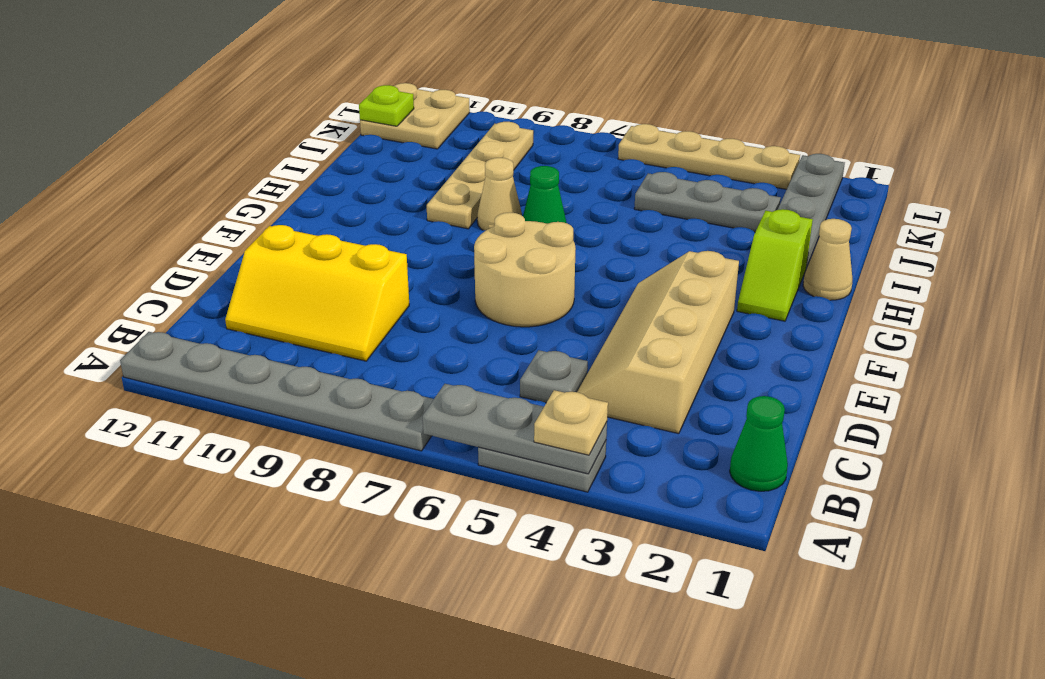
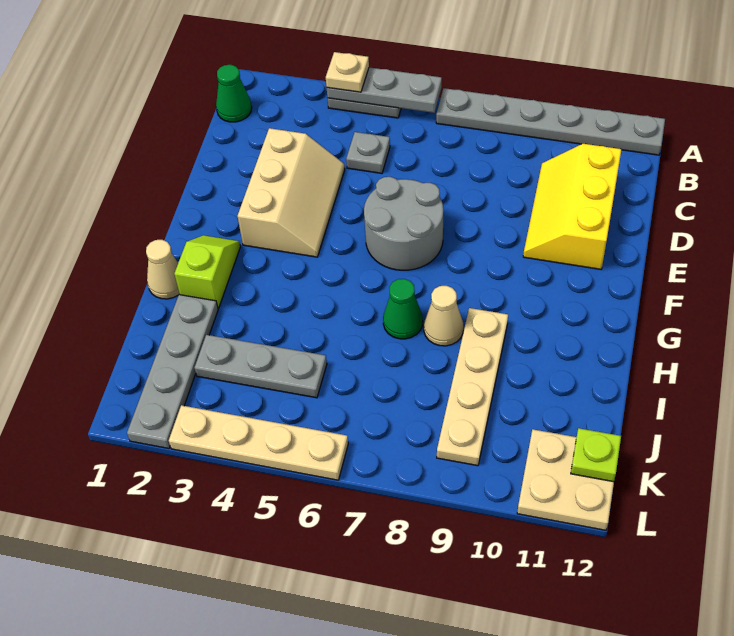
tan 2x4 slope [577,251,739,434] -> tan 2x3 slope [238,128,345,257]
yellow 2x3 slope [225,225,409,361] -> yellow 2x3 slope turned to [523,144,622,269]
tan 2x2 round brick [474,212,576,327] -> grey 2x2 round brick [364,177,443,270]

